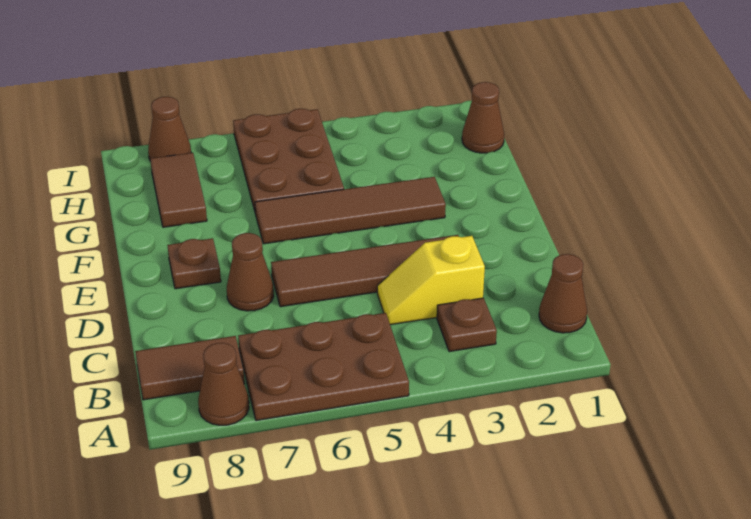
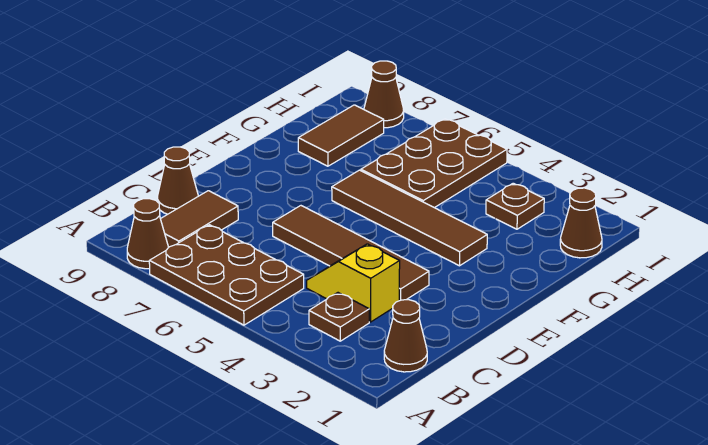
brown 1x2 tile [135,336,245,400] -> brown 1x2 tile turned to [161,191,238,247]
brown 1x1 cone [227,233,274,311] -> brown 1x1 cone moved to [158,147,198,214]
brown 1x1 plate [167,238,221,289] -> brown 1x1 plate moved to [486,183,544,229]

